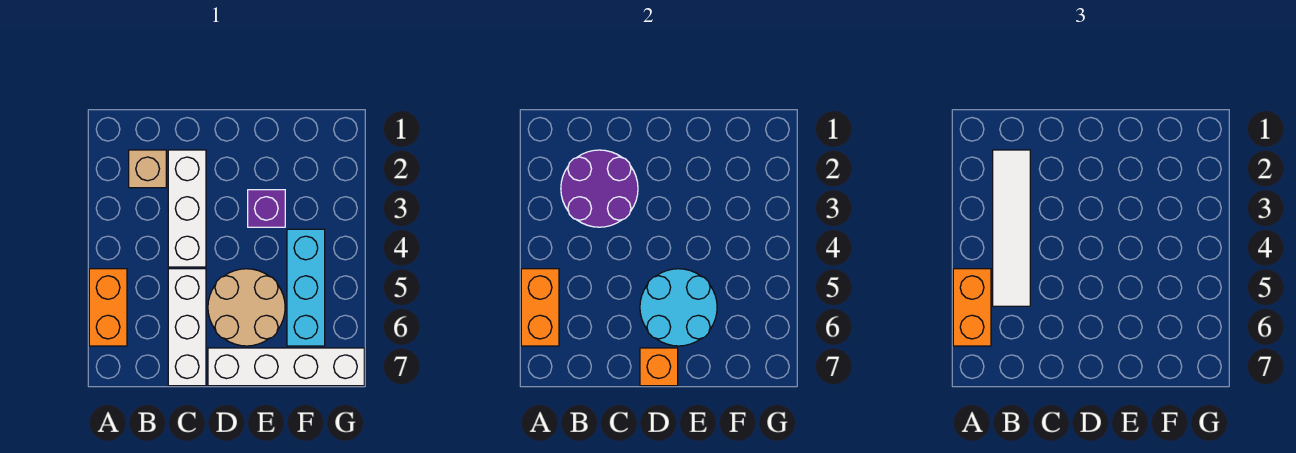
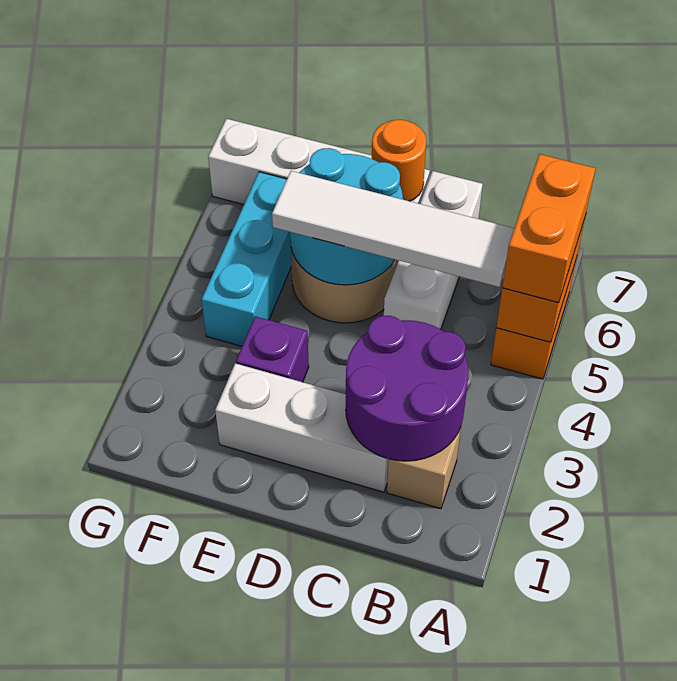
white 1x4 tile [993,150,1030,306] -> white 1x4 tile turned to [272,171,514,287]
white 1x3 brick [168,150,206,267] -> white 1x3 brick turned to [215,363,389,492]
orange 1x1 brick [640,348,678,386] -> orange 1x1 round brick [372,120,426,201]

